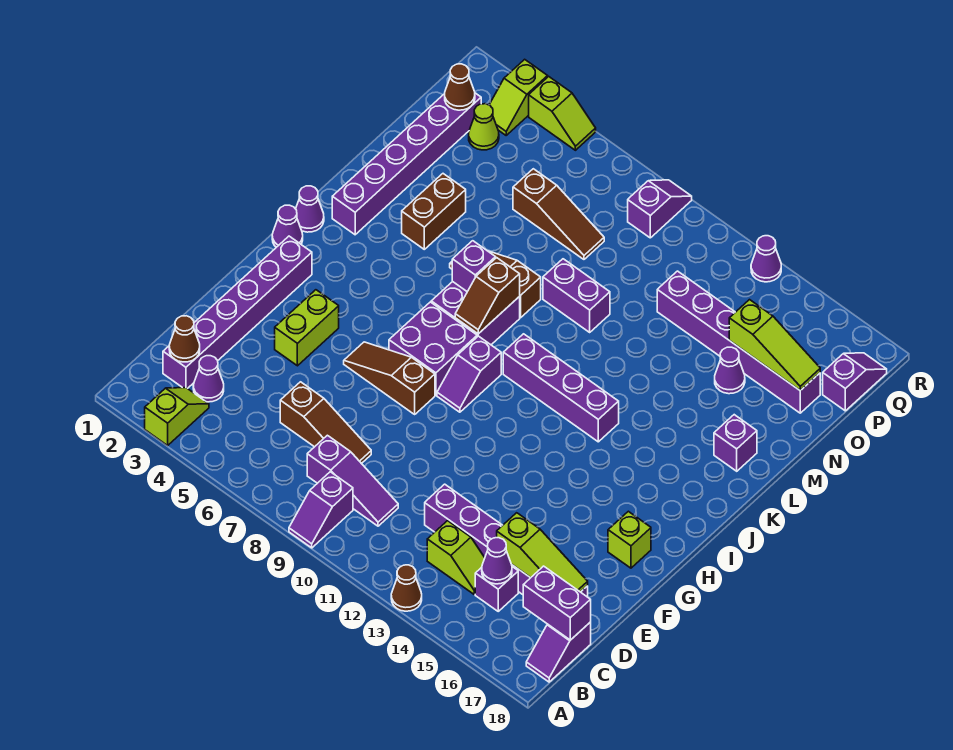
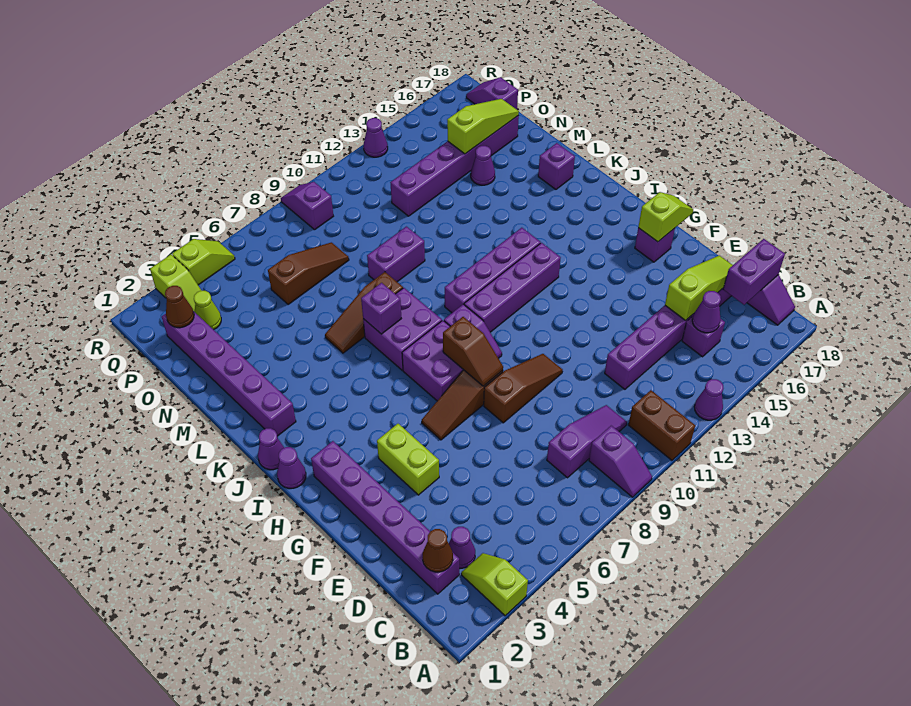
brown 1x1 cone [391,565,422,611] -> purple 1x1 cone [694,379,723,420]
lime 1x2 slope [427,521,485,594] -> lime 1x2 slope moved to [638,192,693,242]
brown 1x3 slope [280,382,371,464] -> brown 1x3 slope moved to [484,354,563,423]
lime 1x1 brick [608,511,651,568] -> purple 1x1 brick [635,228,675,262]
none -> purple 1x4 brick [464,243,561,332]
brown 1x2 slope [455,258,520,334] -> brown 1x2 slope moved to [443,317,503,386]
brown 1x2 brick [402,174,466,249] -> brown 1x2 brick moved to [629,390,695,460]

